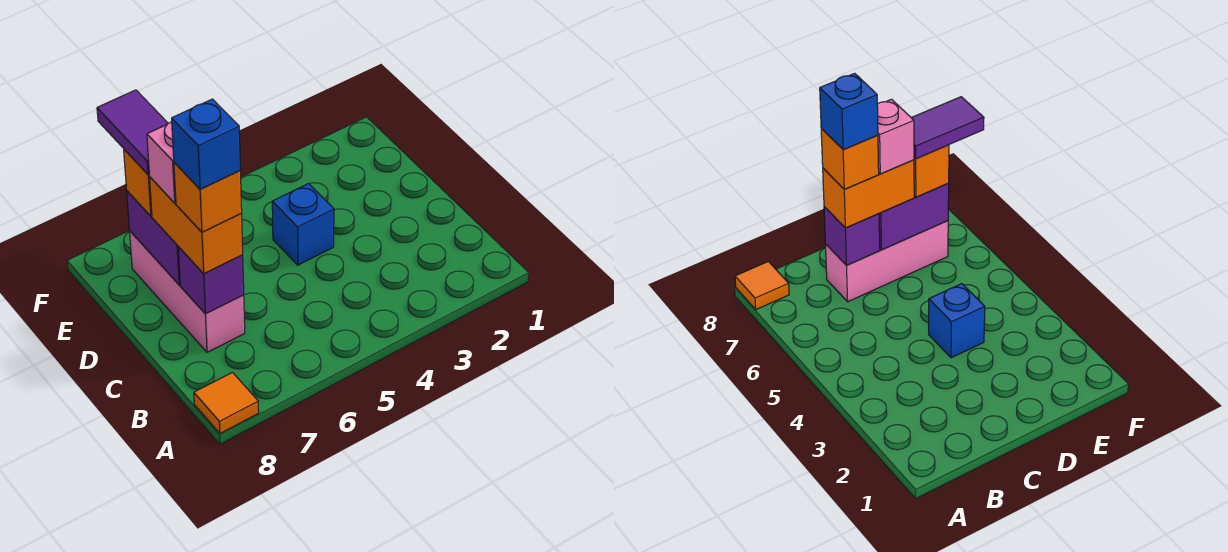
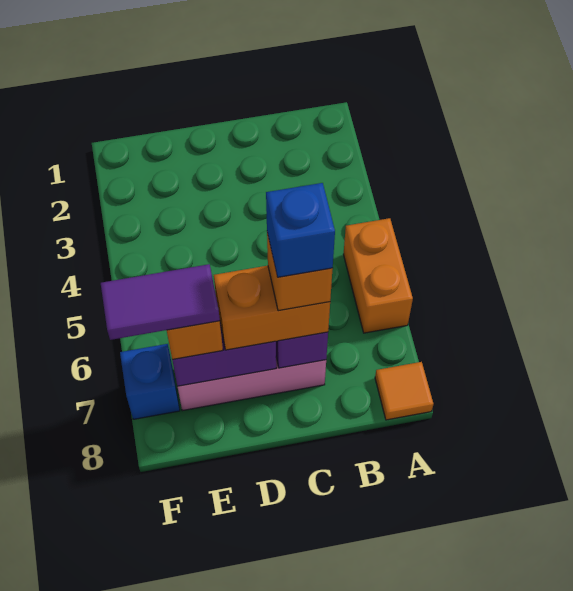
none -> orange 1x2 brick [343,218,413,333]
blue 1x1 brick [272,184,334,265] -> blue 1x1 brick moved to [120,344,180,419]
pink 1x1 brick [147,122,176,203] -> none

